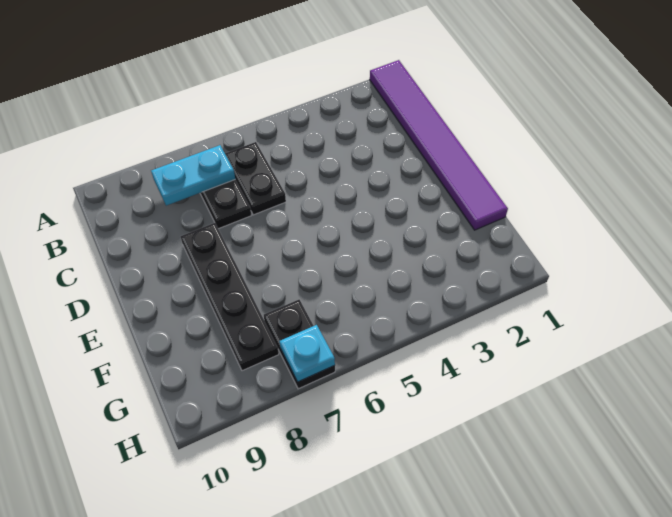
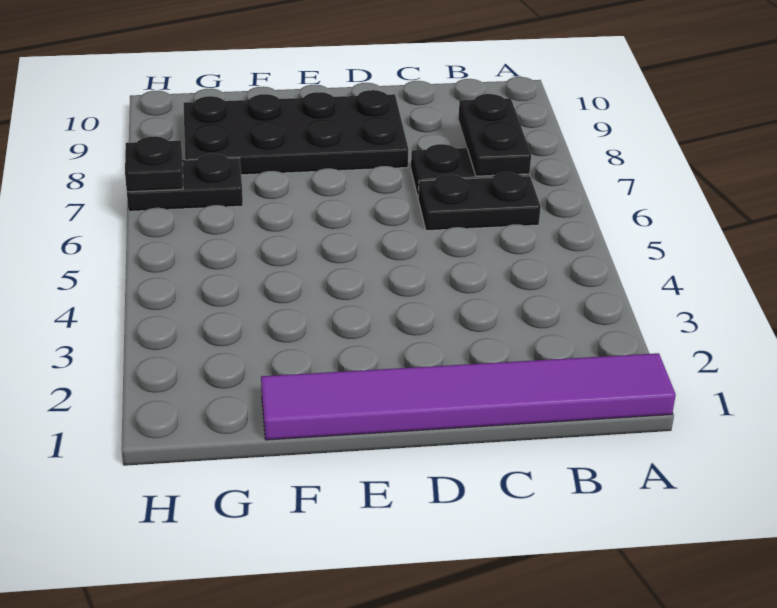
cyan 1x2 plate [151,145,235,206] -> black 1x2 plate [458,94,531,176]
black 1x4 plate [181,223,279,371] -> black 2x4 plate [183,90,409,175]
cyan 1x1 plate [280,325,335,382] -> black 1x1 plate [125,136,183,192]

